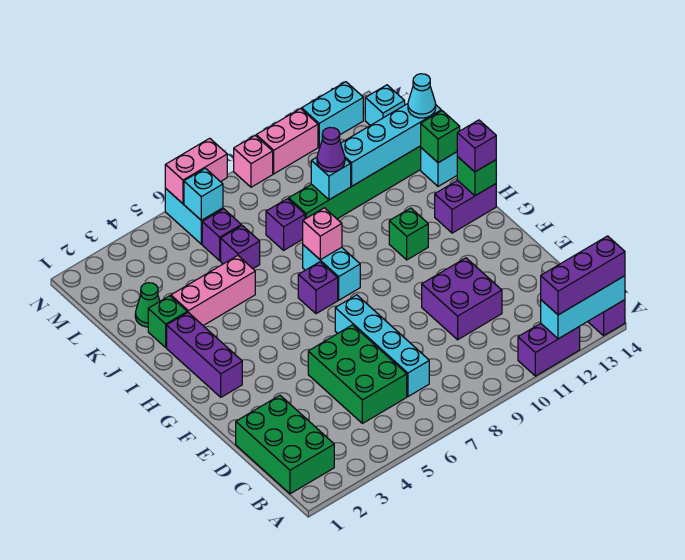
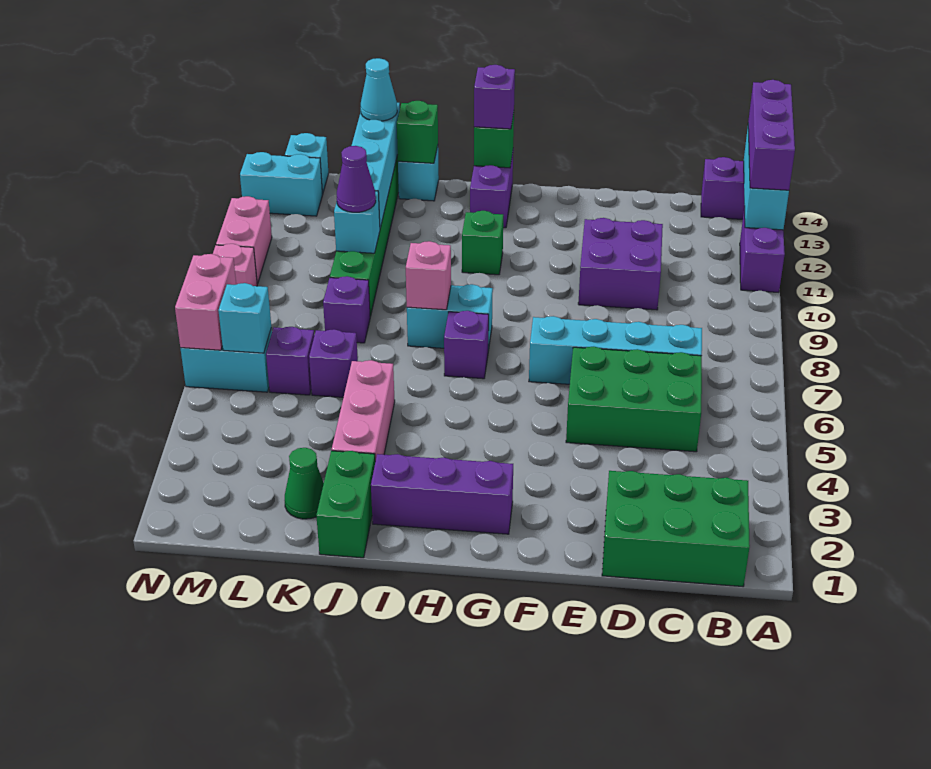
green 1x1 brick [148,296,187,347] -> green 1x2 brick [316,451,375,558]
cyan 1x2 brick [302,82,363,147] -> cyan 1x2 brick turned to [240,152,323,216]

